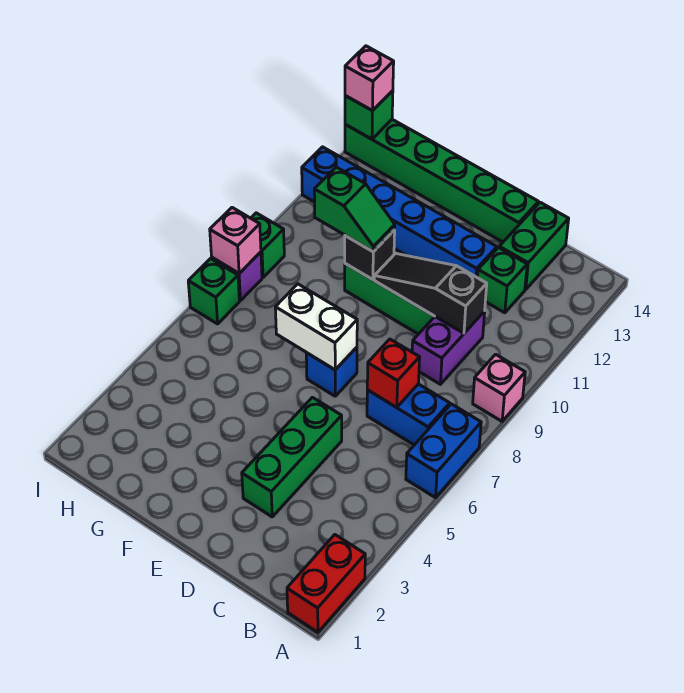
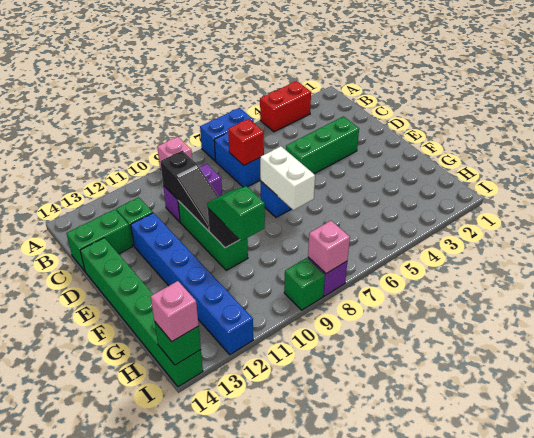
red 1x2 brick [287,535,365,632] -> red 1x2 brick moved to [260,81,311,132]
green 1x1 brick [188,259,239,324] -> none

